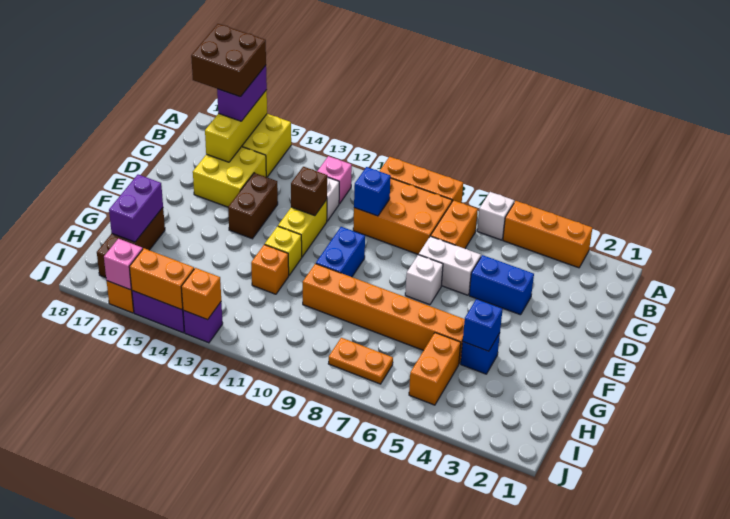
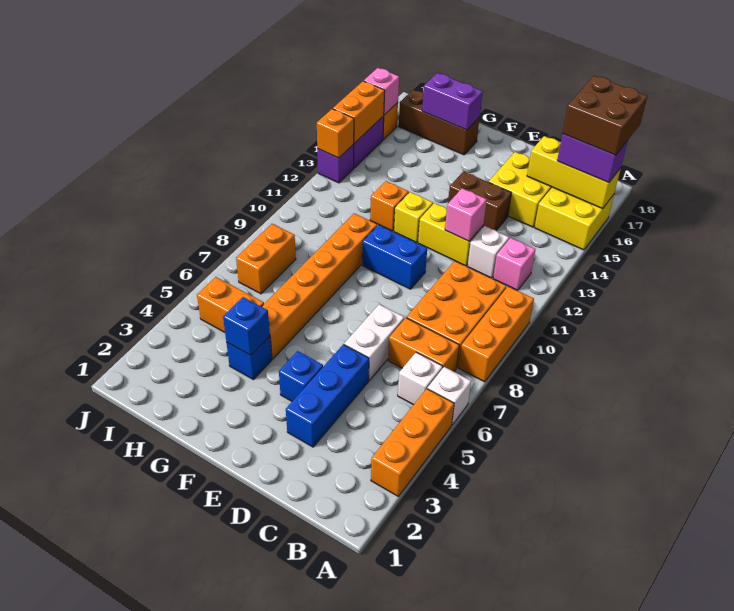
blue 1x1 brick [354,167,391,216] -> blue 1x1 brick moved to [279,351,323,401]
blue 1x2 brick [469,255,534,315] -> blue 1x3 brick [286,344,369,447]
brown 1x1 brick [291,167,327,216] -> pink 1x1 brick [445,188,487,241]
white 1x1 brick [405,255,443,305] -> white 1x1 brick moved to [398,352,443,405]
orange 1x2 plate [328,338,393,384] -> orange 1x2 brick [236,224,296,294]

